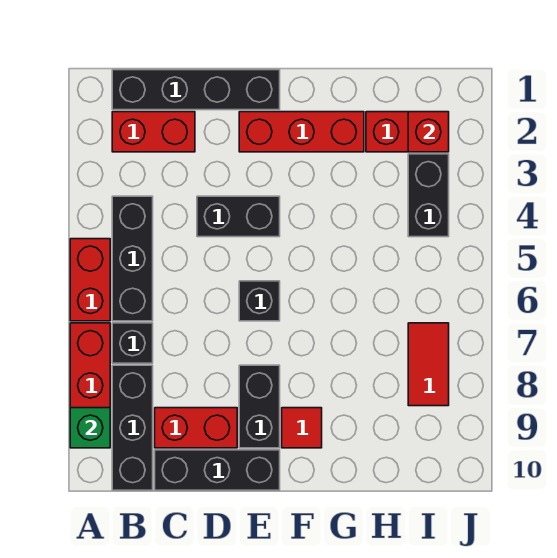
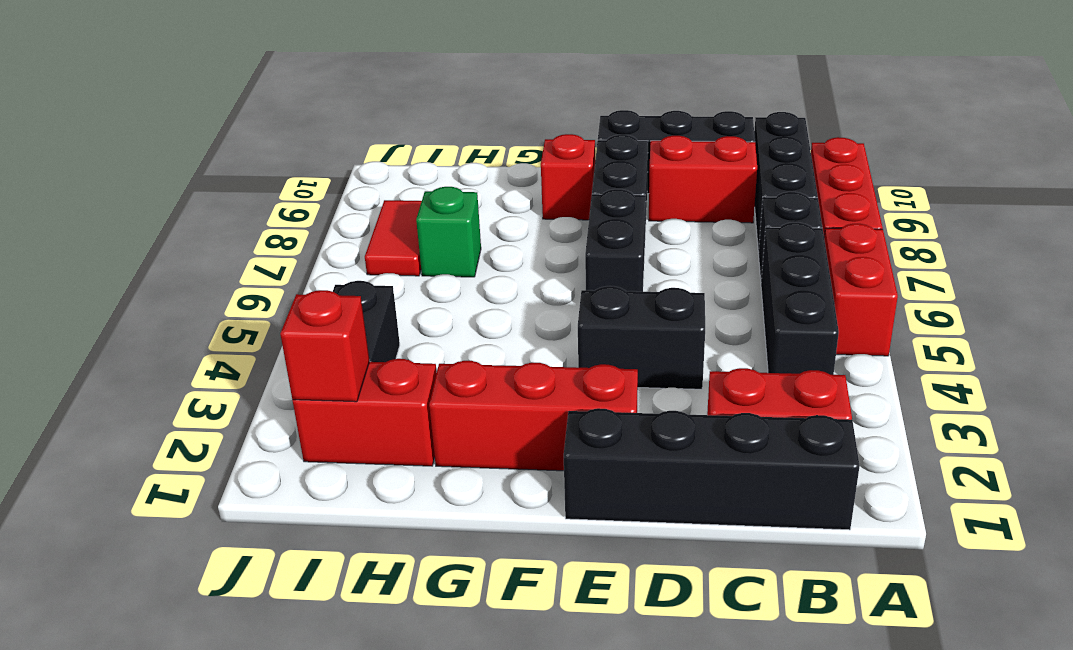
green 1x1 brick [70,408,110,448] -> green 1x1 brick moved to [416,187,481,277]
black 1x1 brick [239,281,280,321] -> black 1x2 brick [585,189,646,292]
red 1x1 tile [282,408,322,448] -> red 1x1 brick [541,134,595,220]

